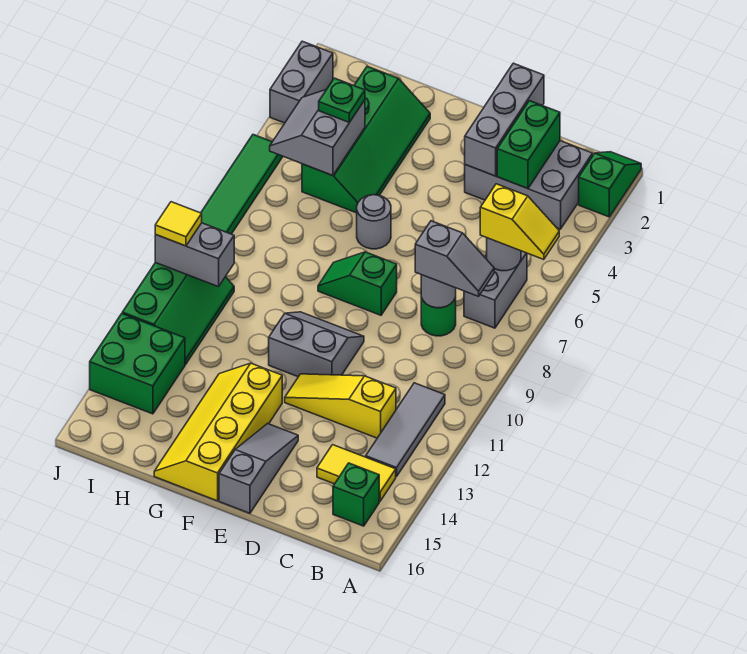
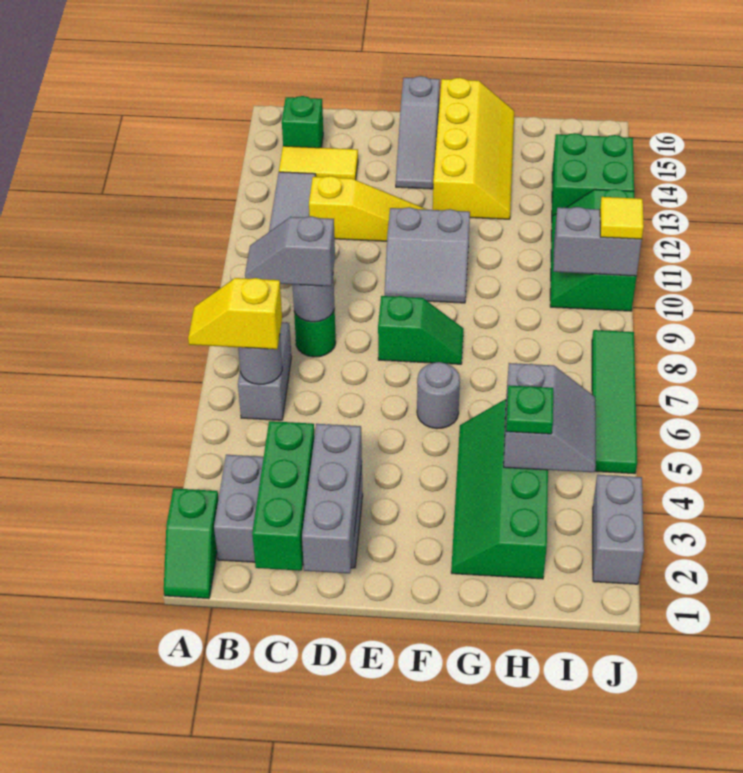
green 1x2 brick [497,101,560,189] -> green 1x3 brick [252,421,315,571]

